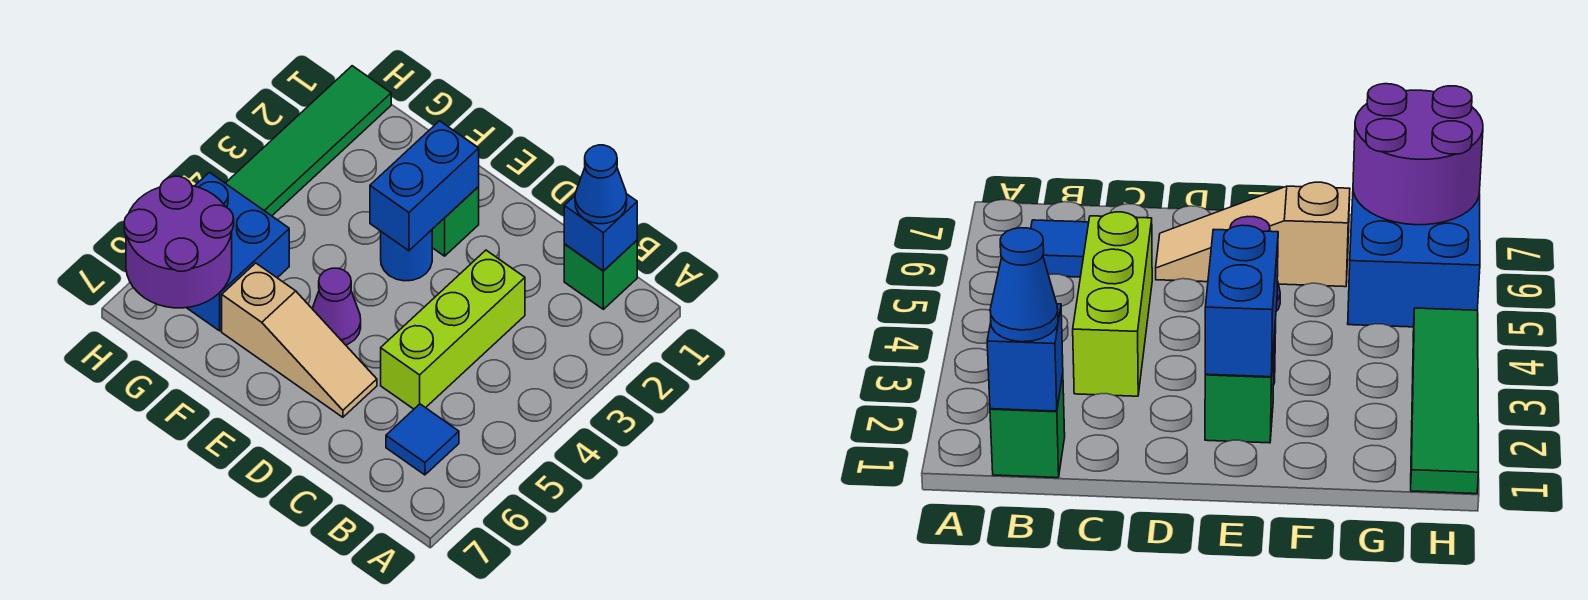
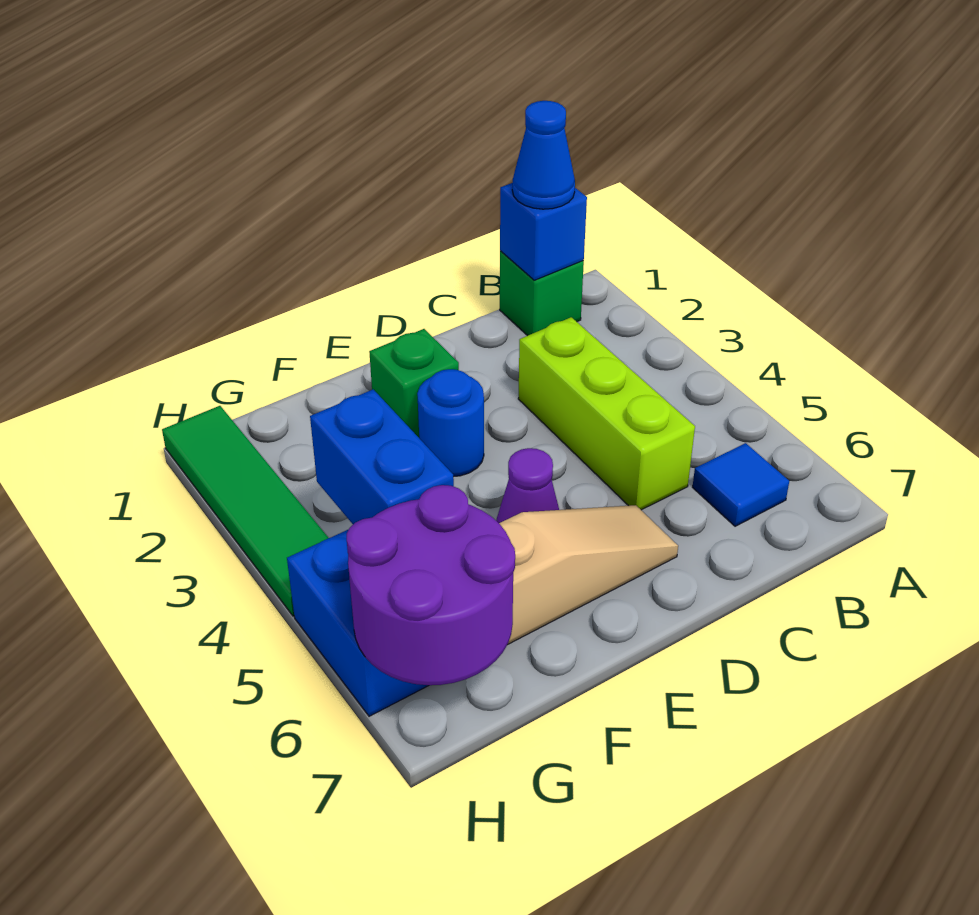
blue 1x2 brick [370,121,479,251] -> blue 1x2 brick moved to [310,389,454,524]

